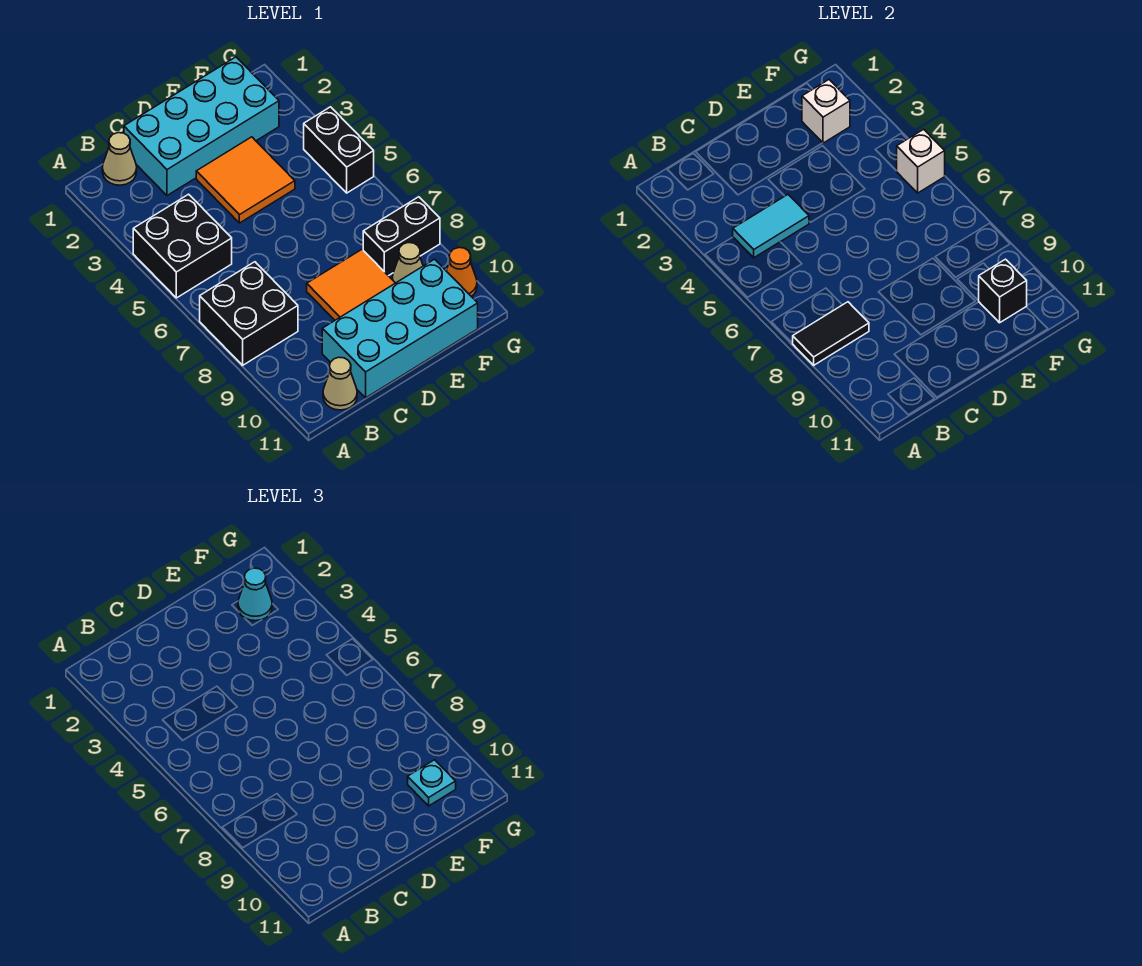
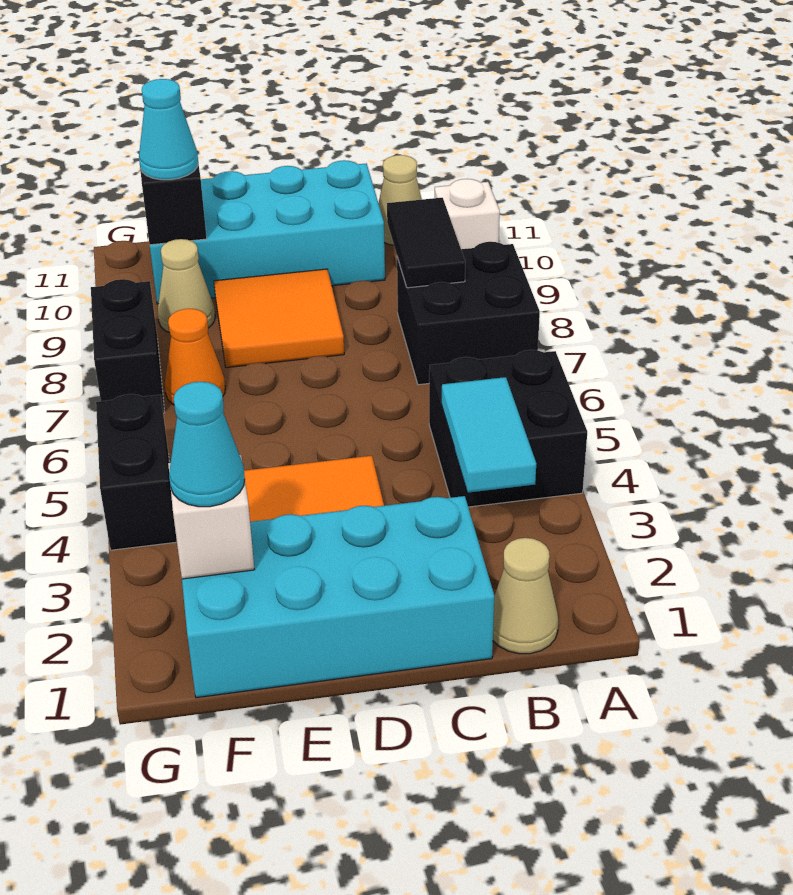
black 1x2 tile [793,302,869,365] -> black 1x2 tile turned to [387,198,465,288]
cyan 1x2 tile [733,195,809,258] -> cyan 1x2 tile turned to [442,377,536,493]
black 1x2 brick [363,197,440,276] -> black 1x2 brick turned to [91,279,165,413]
cyan 1x1 plate [408,760,456,806] -> cyan 1x1 cone [139,79,198,180]
white 1x1 brick [897,129,945,193] -> white 1x1 brick moved to [435,179,500,249]
orange 1x1 cone [446,248,477,297] -> orange 1x1 cone moved to [165,309,225,405]

